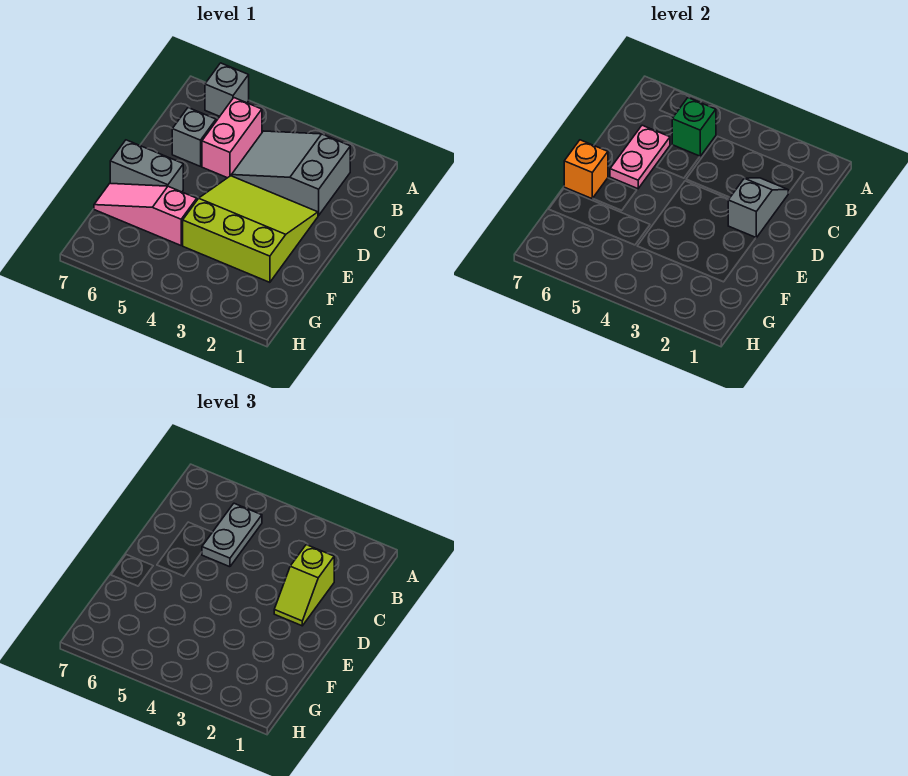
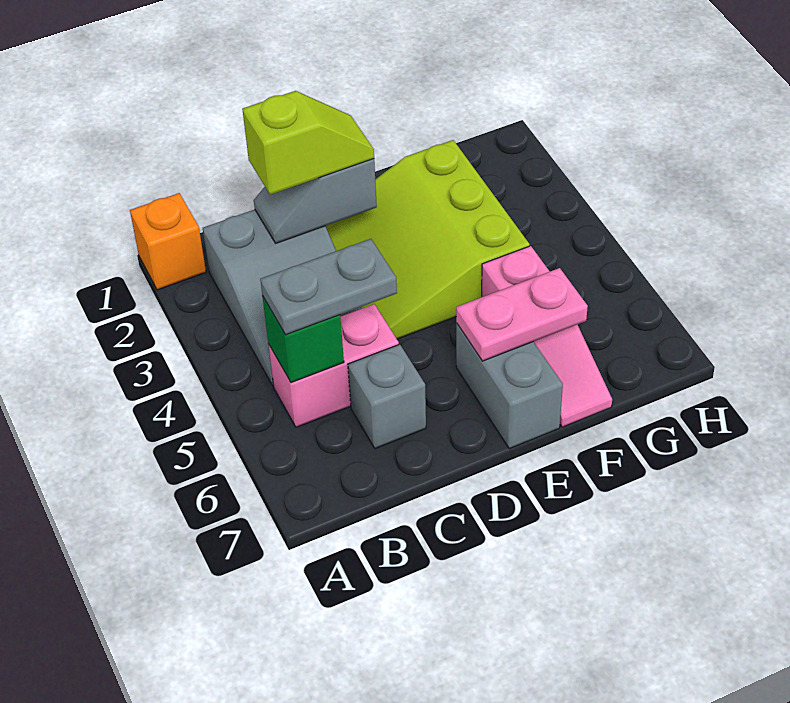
grey 1x1 brick [205,63,249,116] -> none
pink 1x2 plate [610,125,670,189] -> pink 1x2 plate moved to [456,268,588,361]
orange 1x1 brick [564,140,608,199] -> orange 1x1 brick moved to [130,193,206,290]

